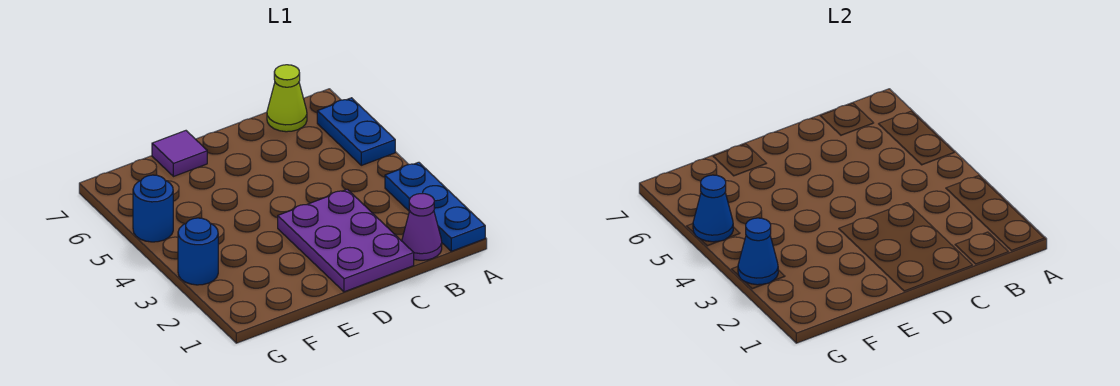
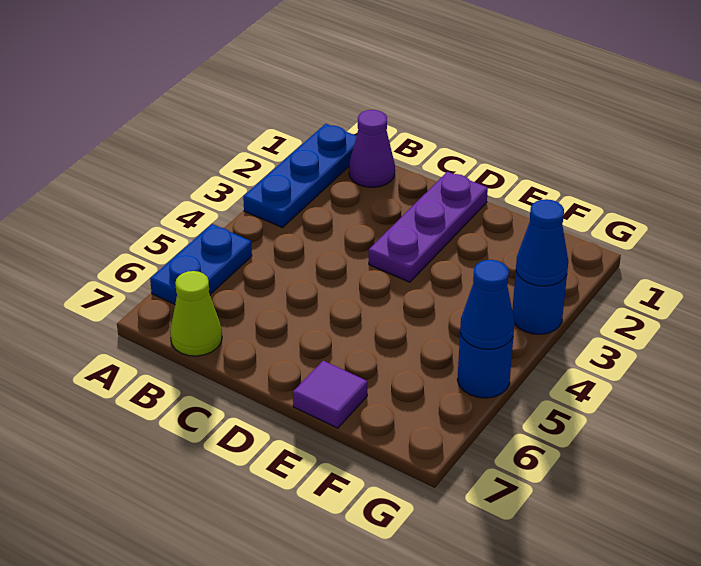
purple 2x3 plate [278,189,414,292] -> purple 1x3 plate [369,172,488,282]

